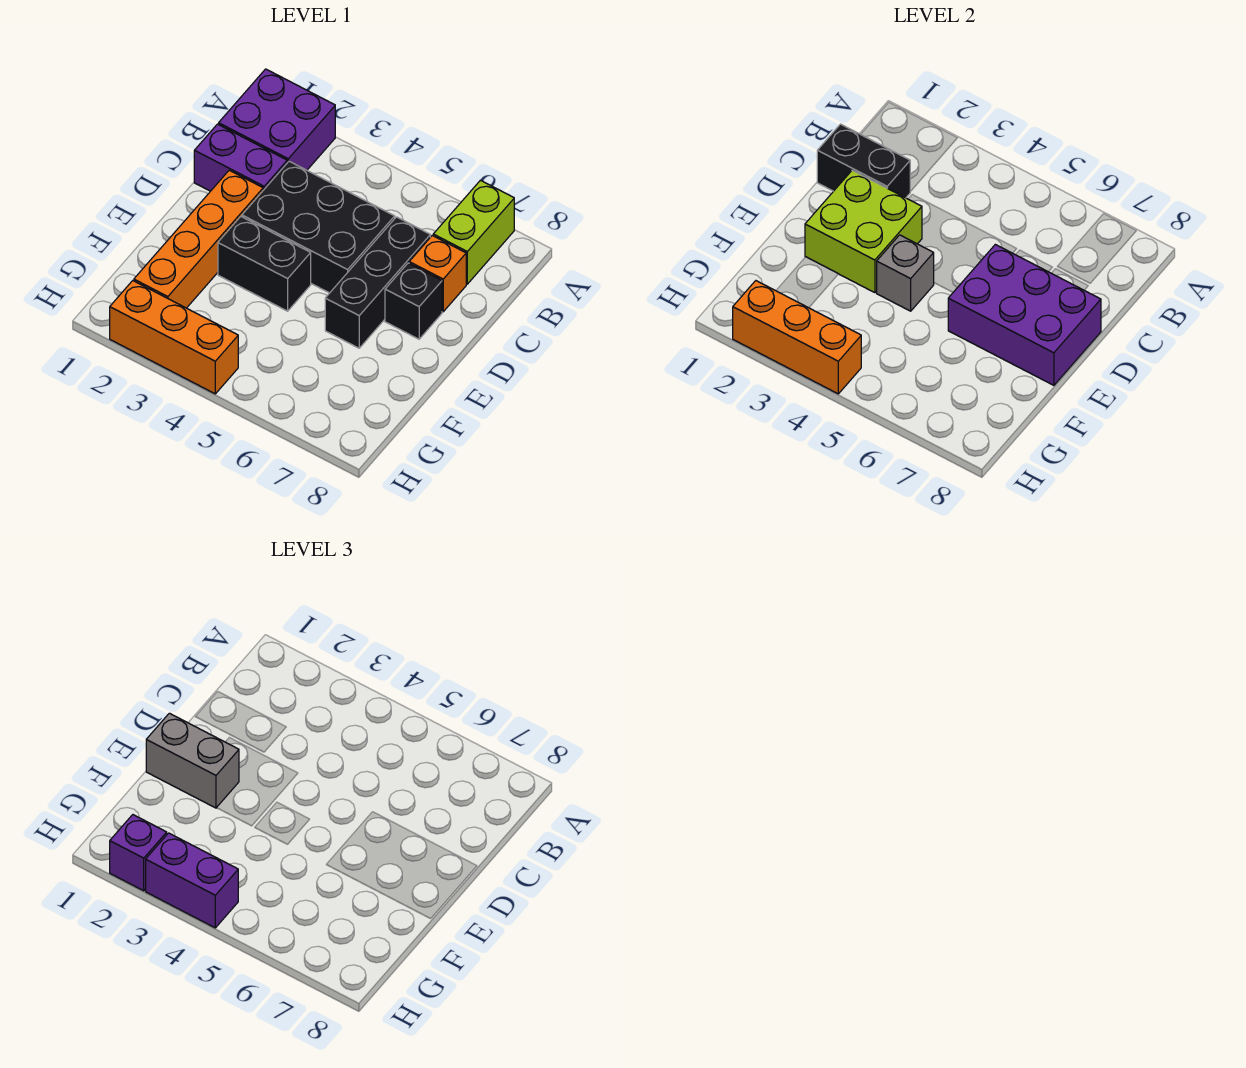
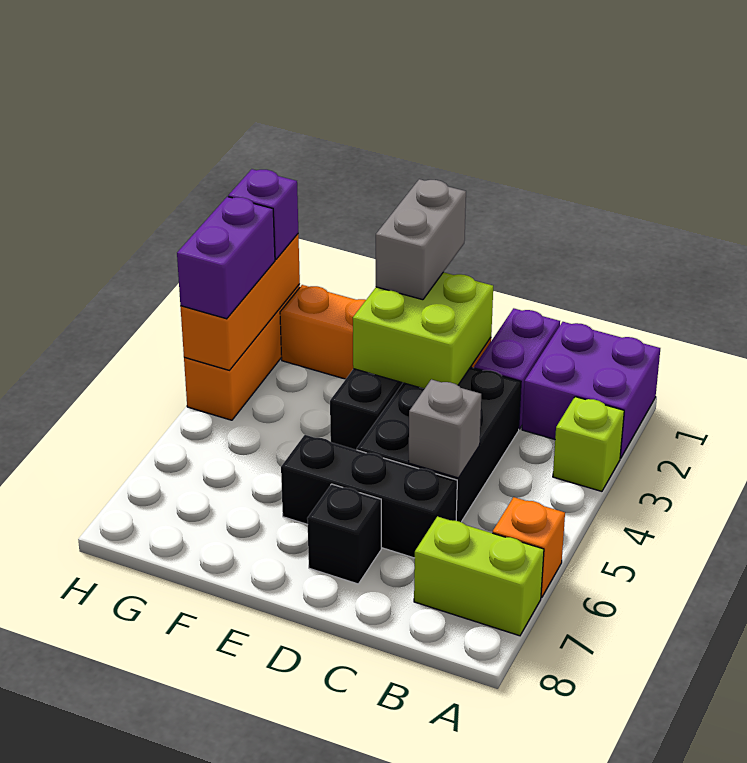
none -> lime 1x1 brick [553,397,624,491]
black 1x2 brick [817,124,911,198] -> none
orange 1x1 brick [409,236,466,312] -> orange 1x1 brick moved to [493,497,565,598]
purple 2x3 brick [948,244,1101,385] -> none
grey 1x1 brick [877,235,934,311] -> grey 1x1 brick moved to [409,379,481,478]

